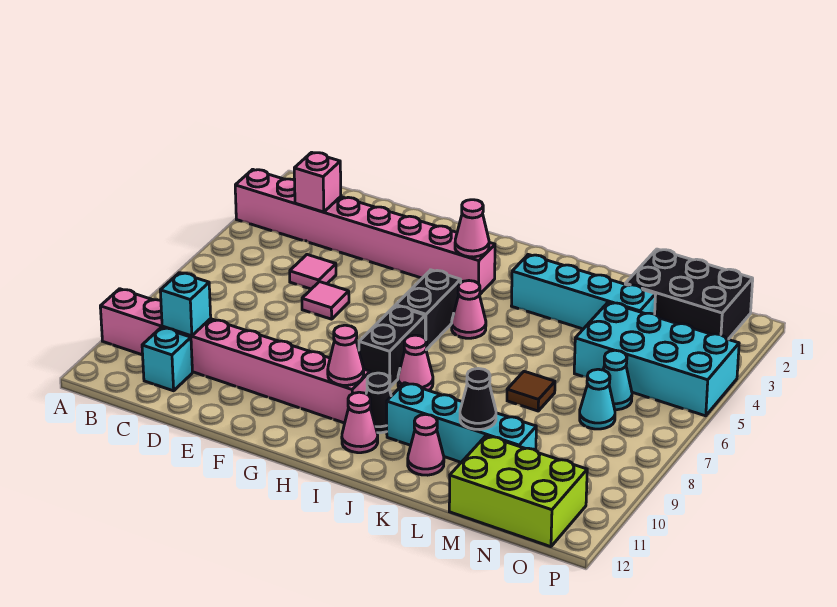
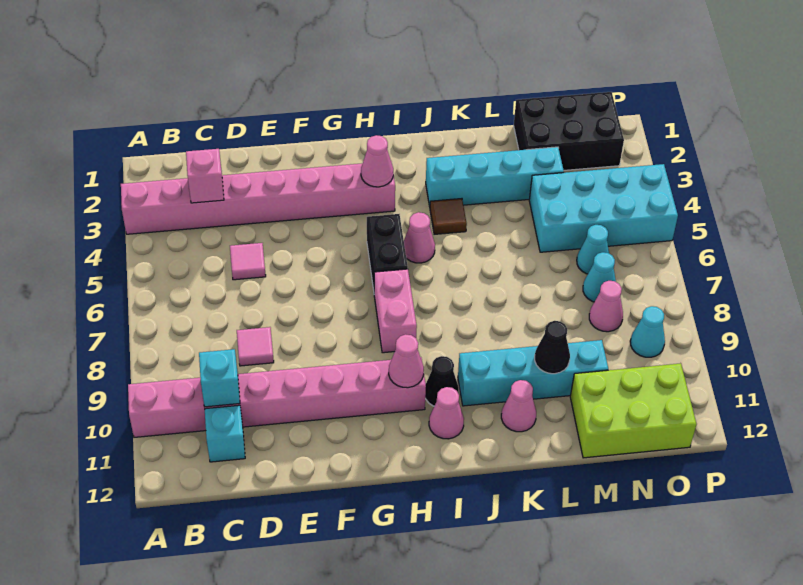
pink 1x1 tile [302,282,349,319] -> pink 1x1 tile moved to [237,327,274,366]
black 1x2 brick [359,306,425,387] -> pink 1x2 brick [374,269,417,353]
pink 1x1 cone [398,335,433,391] -> pink 1x1 cone moved to [589,281,623,332]
brown 1x1 tile [507,371,555,411] -> brown 1x1 tile moved to [430,199,467,234]
none -> cyan 1x1 cone [630,306,665,357]

